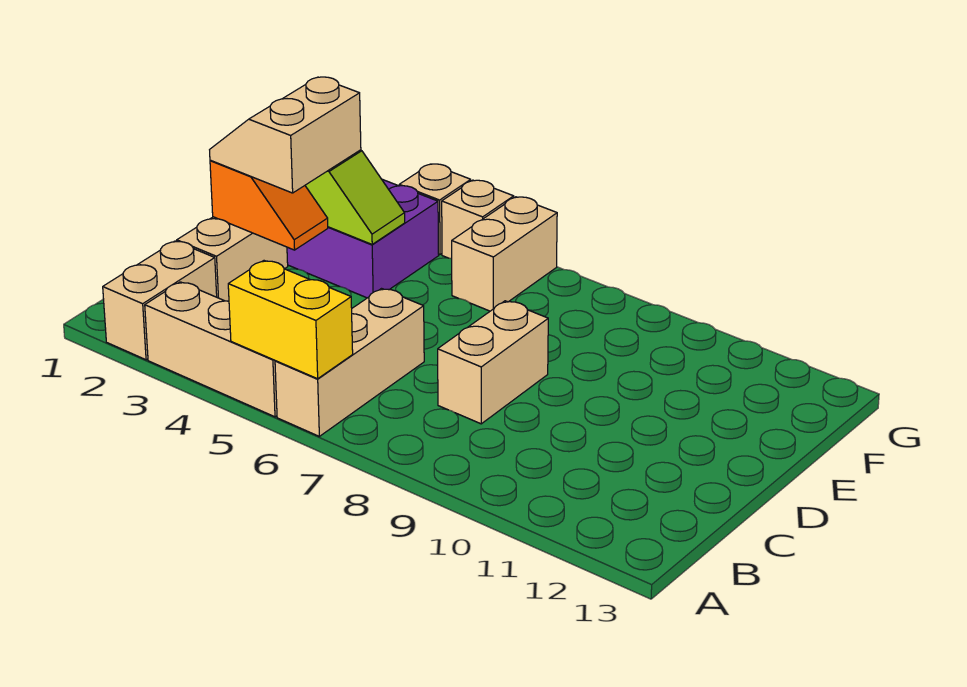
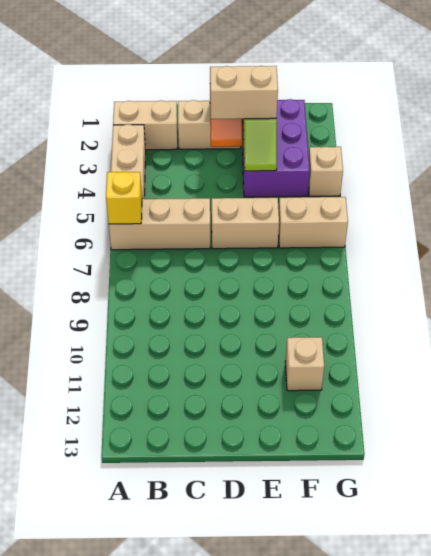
yellow 1x2 brick [228,261,353,379] -> yellow 1x1 brick [106,172,142,224]
tan 1x2 brick [438,301,548,424] -> tan 1x2 brick moved to [212,198,279,249]
tan 1x1 brick [442,180,514,259] -> tan 1x1 brick moved to [285,337,324,391]

